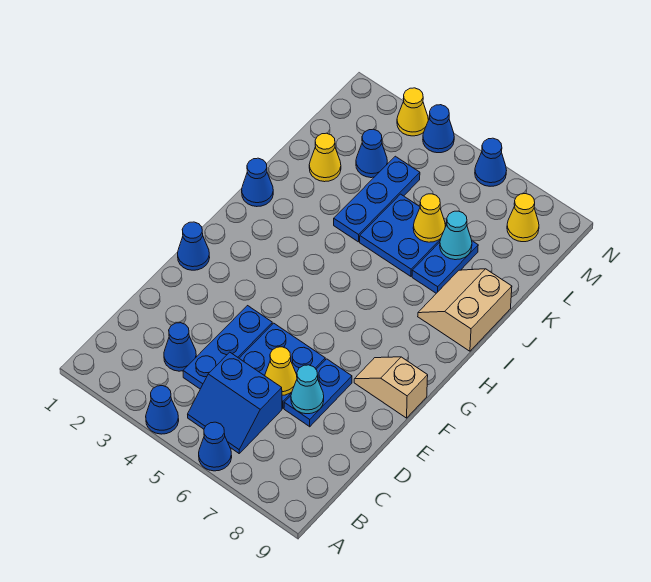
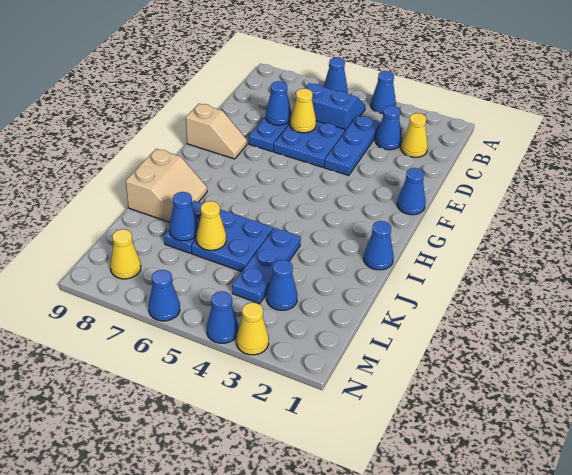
cyan 1x1 cone [291,365,324,414] -> blue 1x1 cone [266,81,291,125]
yellow 1x1 cone [309,133,341,182] -> yellow 1x1 cone moved to [401,113,428,157]
cyan 1x1 cone [440,211,472,260] -> blue 1x1 cone [169,192,199,241]

